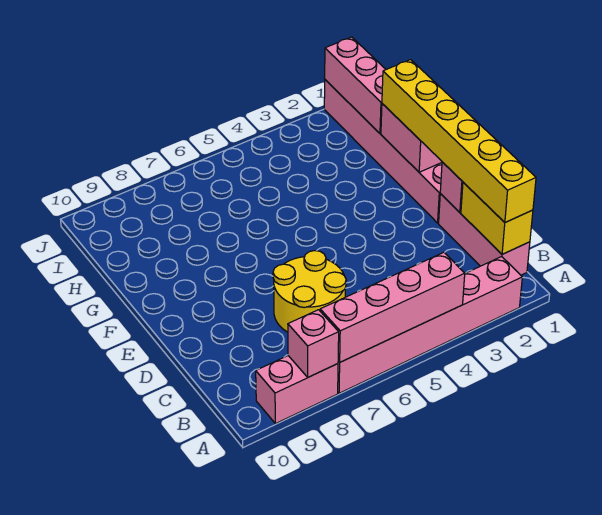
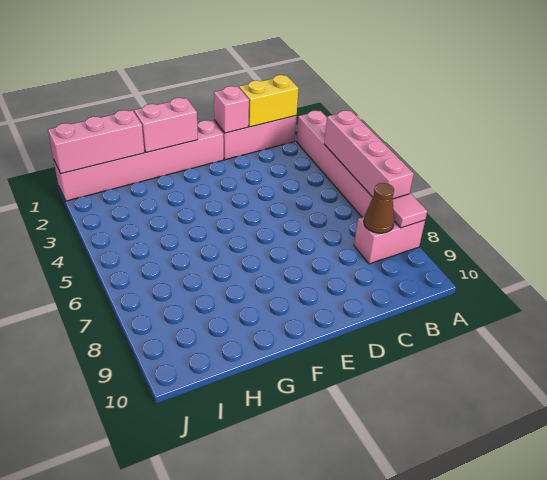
pink 1x2 brick [256,356,338,424] -> pink 1x2 brick turned to [354,217,425,264]
pink 1x1 brick [288,310,339,377] -> pink 1x1 tile [393,194,427,228]
yellow 1x6 brick [382,60,536,222] -> none
none -> brown 1x1 cone [364,183,394,233]
yellow 2x2 round brick [273,251,346,332] -> none

